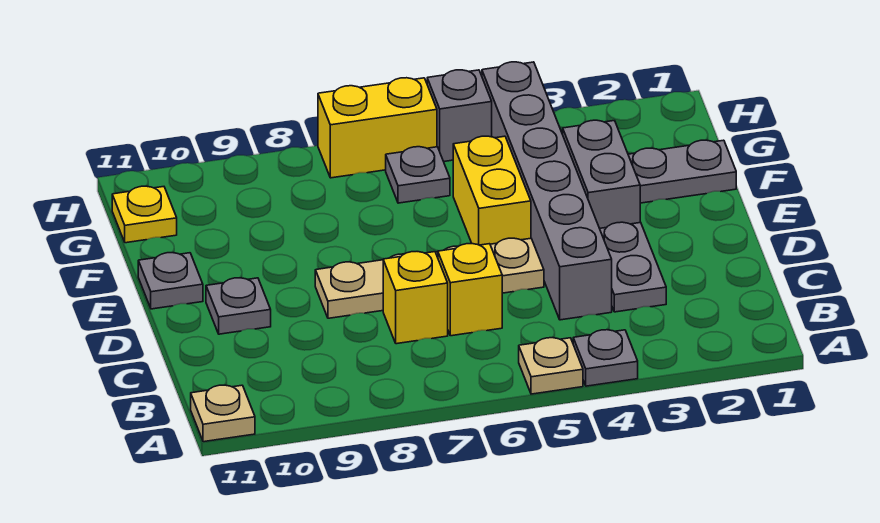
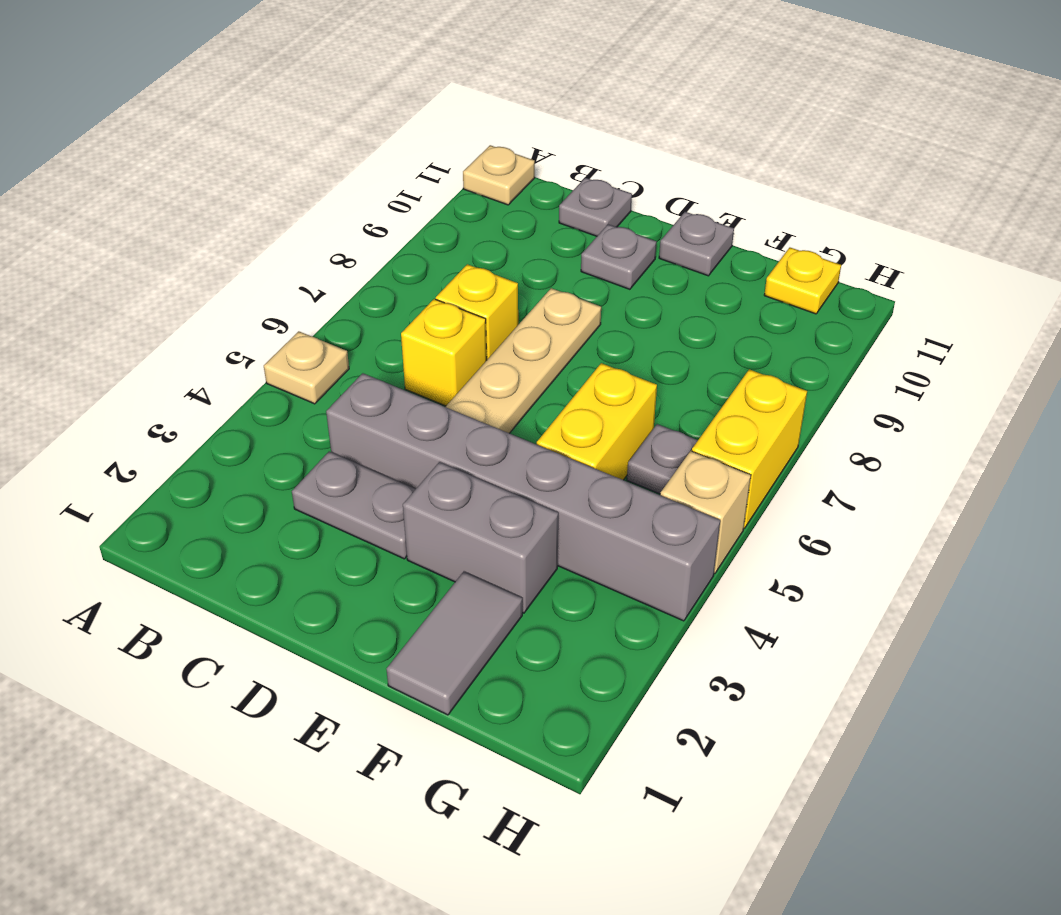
grey 1x1 plate [573,330,638,386] -> grey 1x1 plate moved to [559,178,632,236]
yellow 1x2 brick [453,136,531,245] -> yellow 1x2 brick turned to [537,363,657,480]
grey 1x2 plate [628,140,736,203] -> grey 1x2 tile [387,572,522,715]
grey 1x1 brick [427,70,492,162] -> tan 1x1 brick [660,451,751,574]

